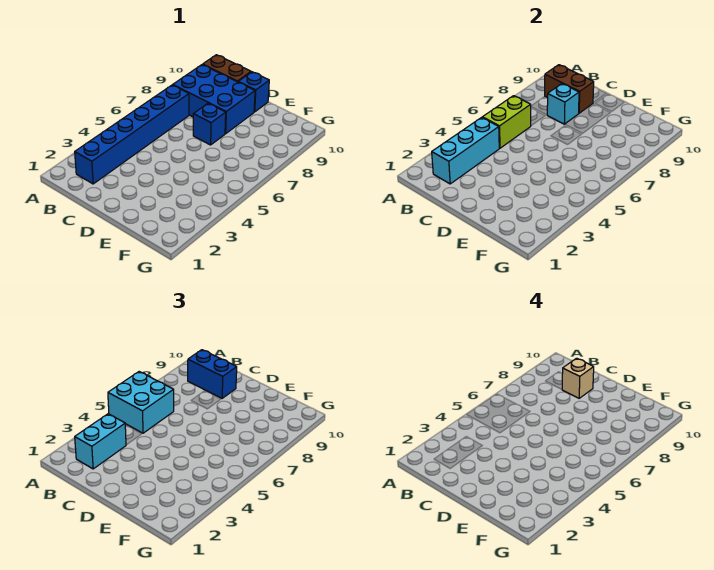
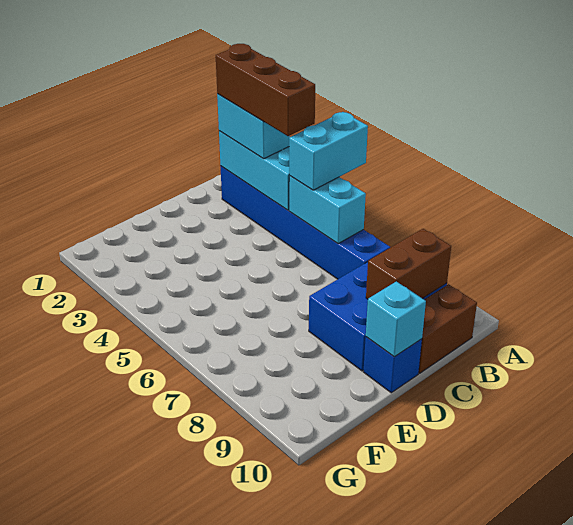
cyan 2x2 brick [108,372,174,433] -> cyan 1x2 brick [289,112,368,190]
none -> brown 1x3 brick [216,44,315,136]
lime 1x2 brick [482,96,531,148] -> cyan 1x2 brick [289,176,366,244]
blue 1x2 brick [188,350,237,398] -> none
cyan 1x1 brick [547,84,579,124] -> cyan 1x1 brick moved to [366,281,426,357]
tan 1x1 brick [562,358,594,398] -> none
blue 1x1 brick [193,103,226,145] -> none

